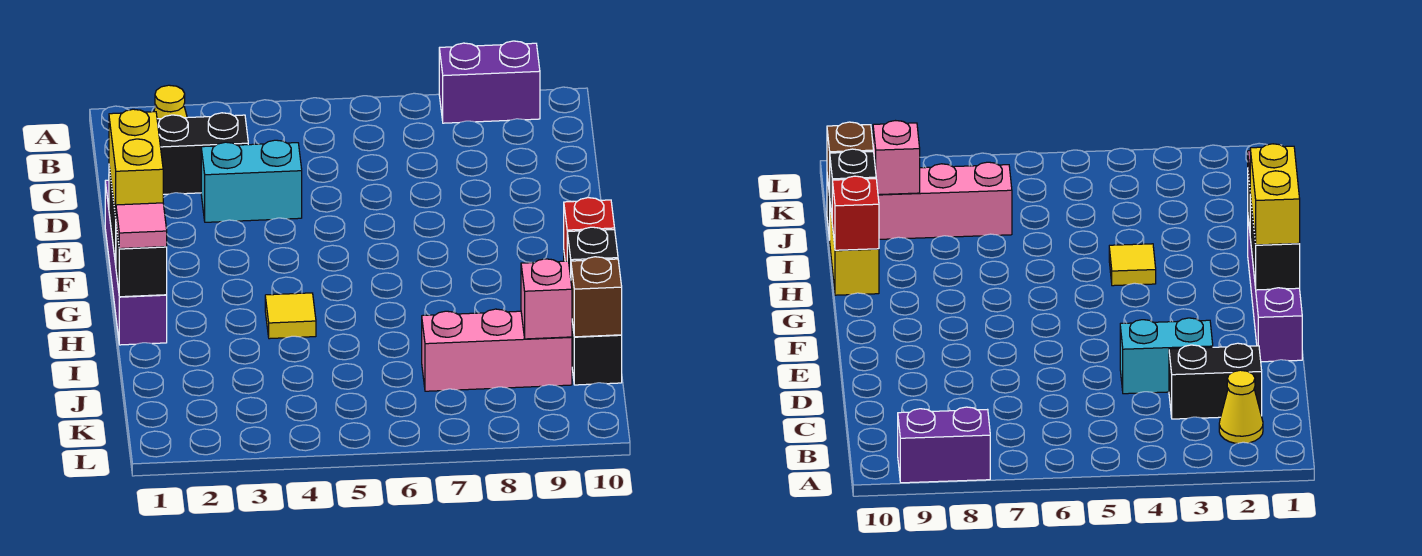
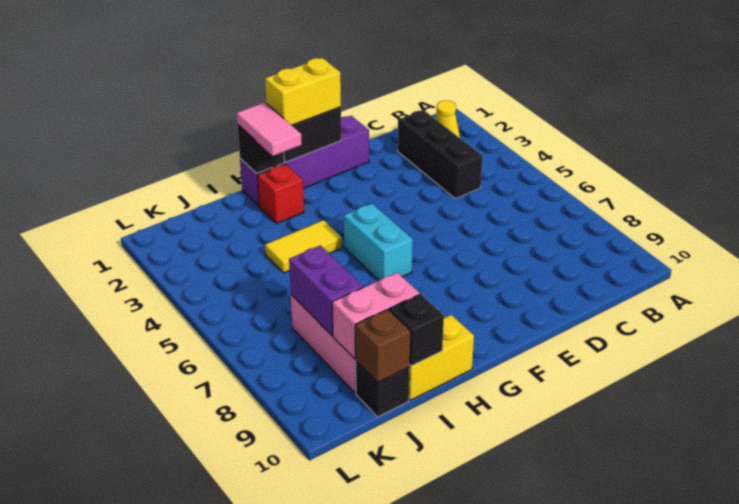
purple 1x2 brick [439,41,540,123] -> purple 1x2 brick moved to [289,245,363,336]
black 1x2 brick [157,113,248,195] -> black 1x3 brick [398,110,483,199]
cyan 1x2 brick [201,140,302,222] -> cyan 1x2 brick moved to [344,203,413,280]
pink 1x1 tile [116,203,167,249] -> pink 1x2 tile [237,102,302,156]
yellow 1x1 tile [265,293,316,339] -> yellow 1x2 tile [265,220,342,273]
red 1x1 brick [564,198,615,261] -> red 1x1 brick moved to [257,164,304,224]
pink 1x1 brick [521,259,572,339] -> pink 1x2 brick [332,273,420,359]

